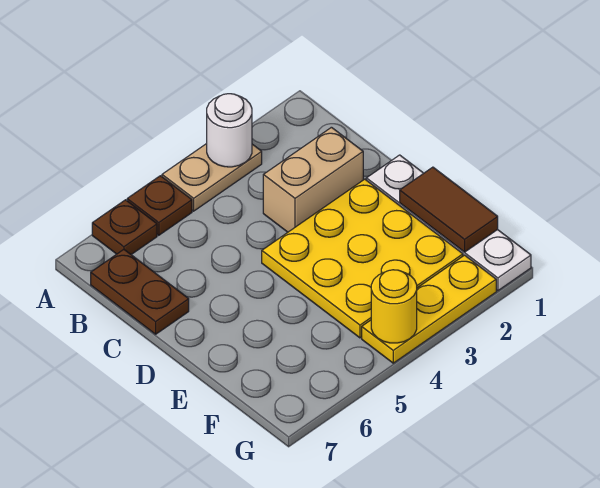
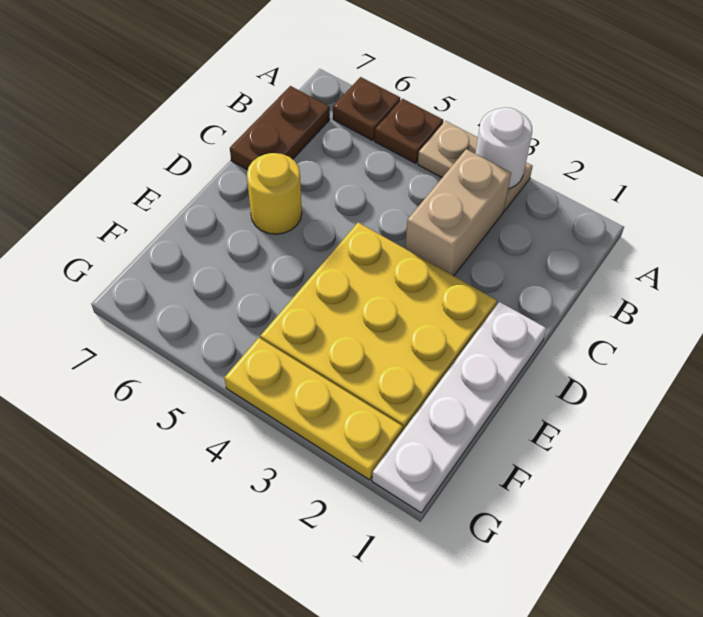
tan 1x2 brick [263,127,363,232] -> tan 1x2 brick turned to [405,149,511,276]
brown 1x2 tile [400,167,498,252] -> none
yellow 1x1 round brick [371,270,417,343] -> yellow 1x1 round brick moved to [247,153,302,234]

